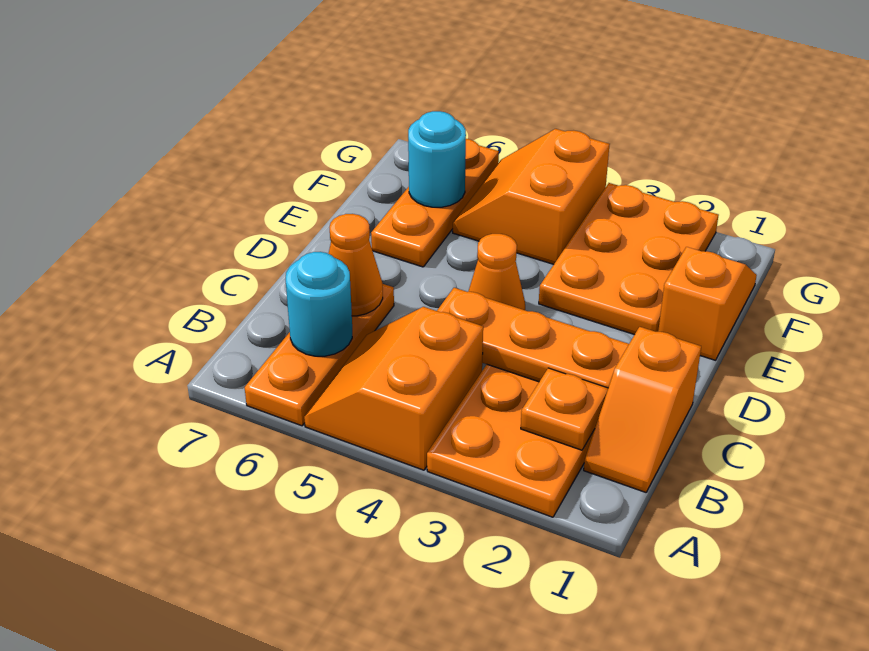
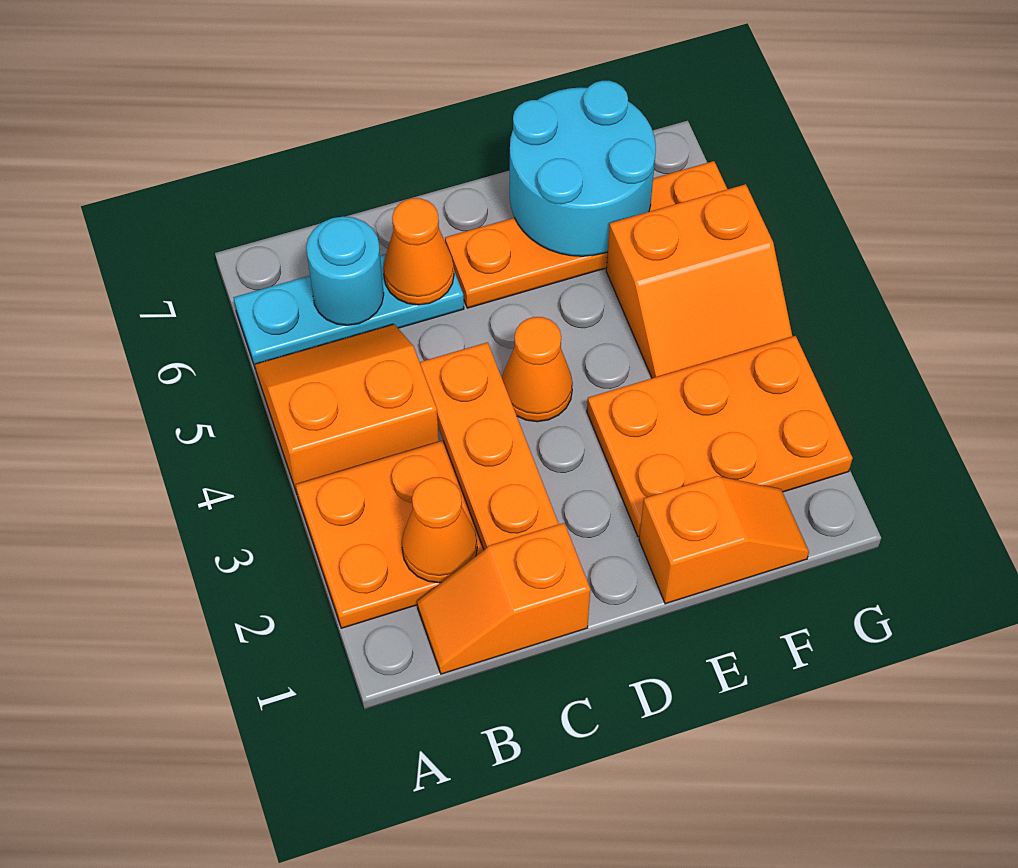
orange 1x3 plate [245,284,394,426] -> cyan 1x3 plate [234,254,464,369]
orange 1x1 plate [521,368,608,450] -> orange 1x1 cone [402,477,477,583]
orange 1x3 plate [371,139,499,267] -> orange 1x4 plate [445,161,727,308]
orange 2x2 slope [453,129,610,264] -> orange 2x2 slope turned to [606,184,792,378]
cyan 1x1 round brick [408,111,466,207] -> cyan 2x2 round brick [510,81,656,256]

